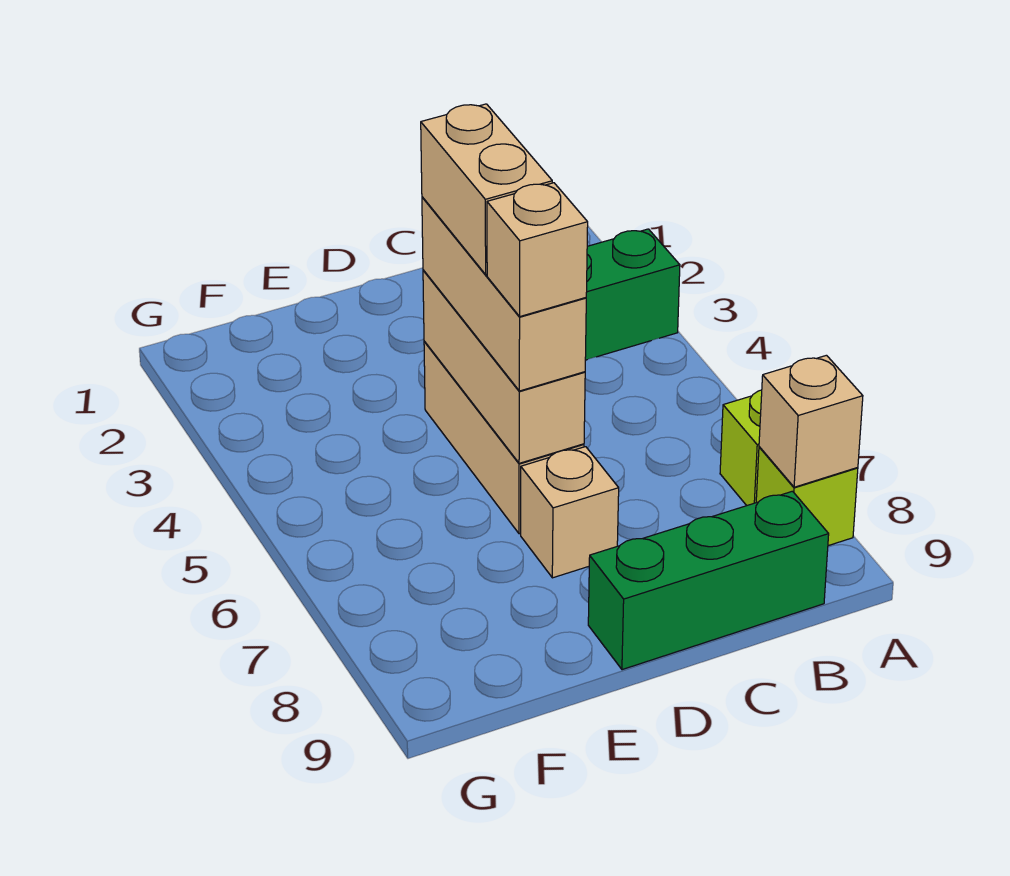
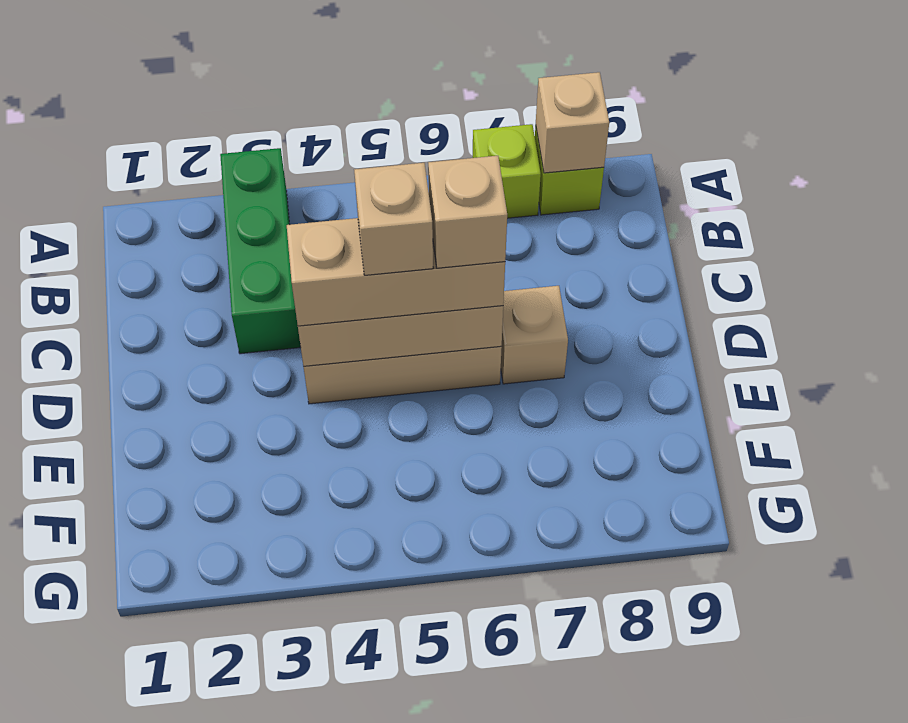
green 1x3 brick [588,491,829,670] -> none
tan 1x2 brick [421,104,552,275] -> tan 1x1 brick [354,163,433,275]

